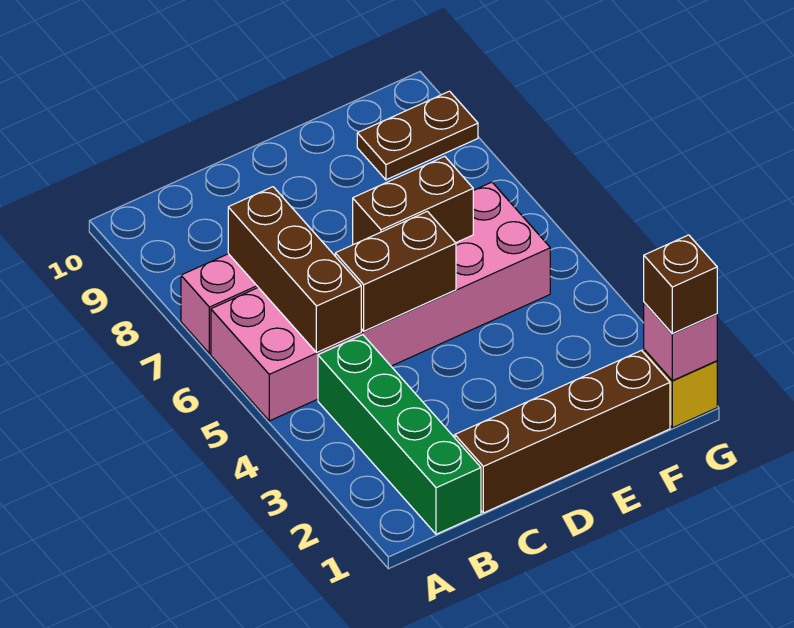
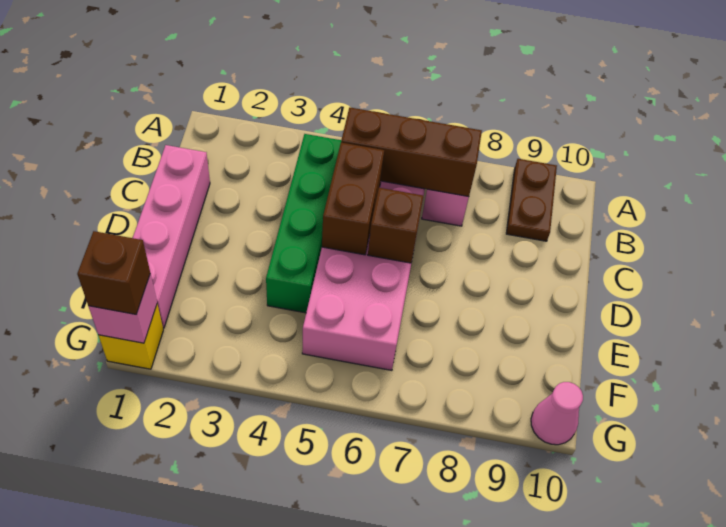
green 1x4 brick [318,335,481,534] -> green 1x4 brick turned to [266,134,341,313]
brown 1x4 brick [455,350,670,513] -> pink 1x4 brick [133,145,210,328]
brown 1x2 brick [353,156,473,245] -> brown 1x1 brick [368,188,423,263]
brown 1x2 plate [357,91,478,180] -> brown 1x2 plate moved to [506,159,557,241]
none -> pink 1x1 cone [531,382,583,445]

